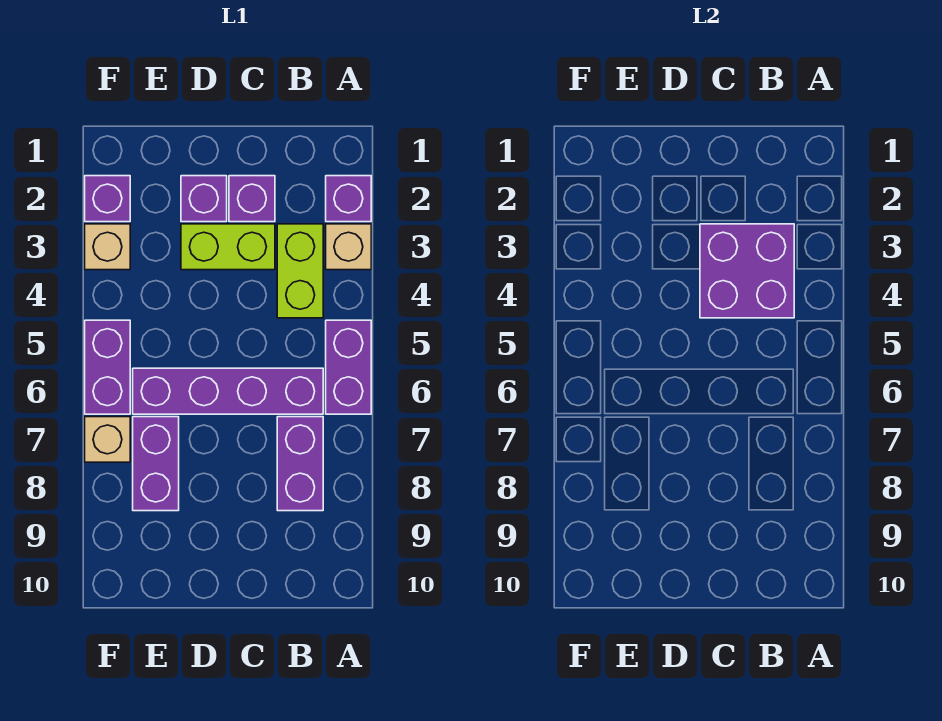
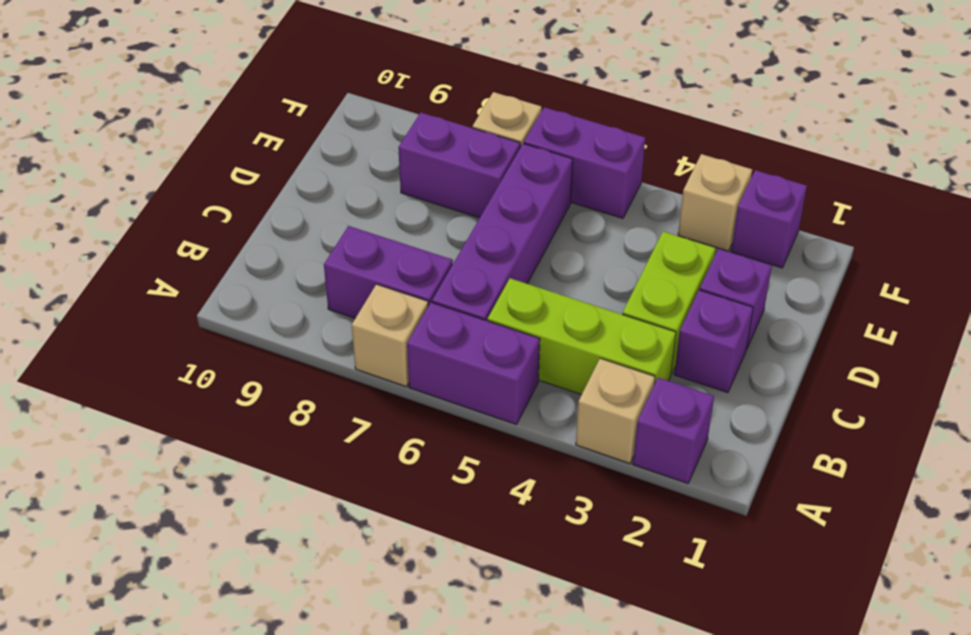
none -> tan 1x1 brick [352,284,428,387]
lime 1x2 brick [277,224,323,318] -> lime 1x3 brick [487,278,676,395]
purple 2x2 brick [700,224,794,318] -> none

